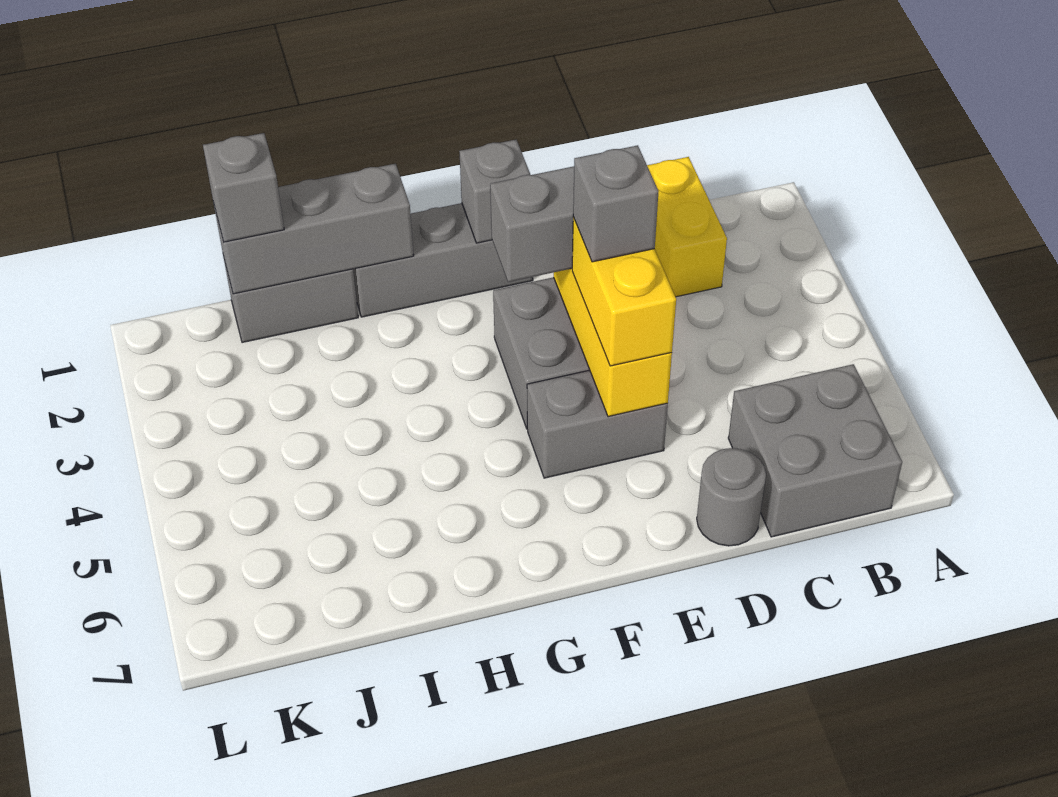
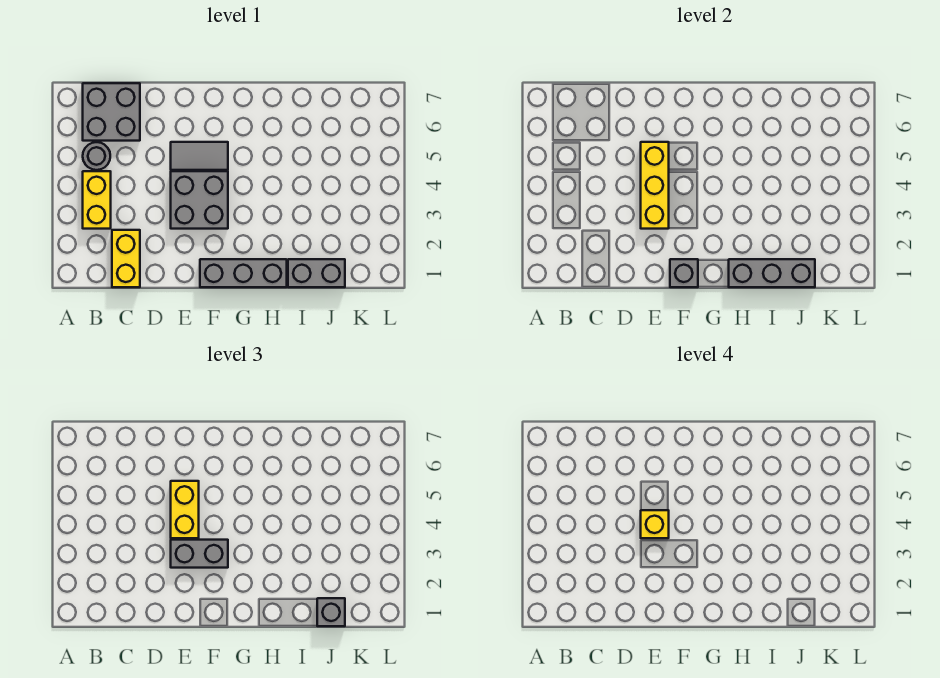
none -> yellow 1x2 brick [83,171,111,229]
grey 1x1 round brick [697,448,766,546] -> grey 1x1 round brick moved to [83,142,110,170]
grey 1x1 brick [573,145,659,262] -> yellow 1x1 brick [641,510,669,538]
grey 1x2 brick [527,370,668,478] -> grey 1x2 tile [171,142,228,170]

